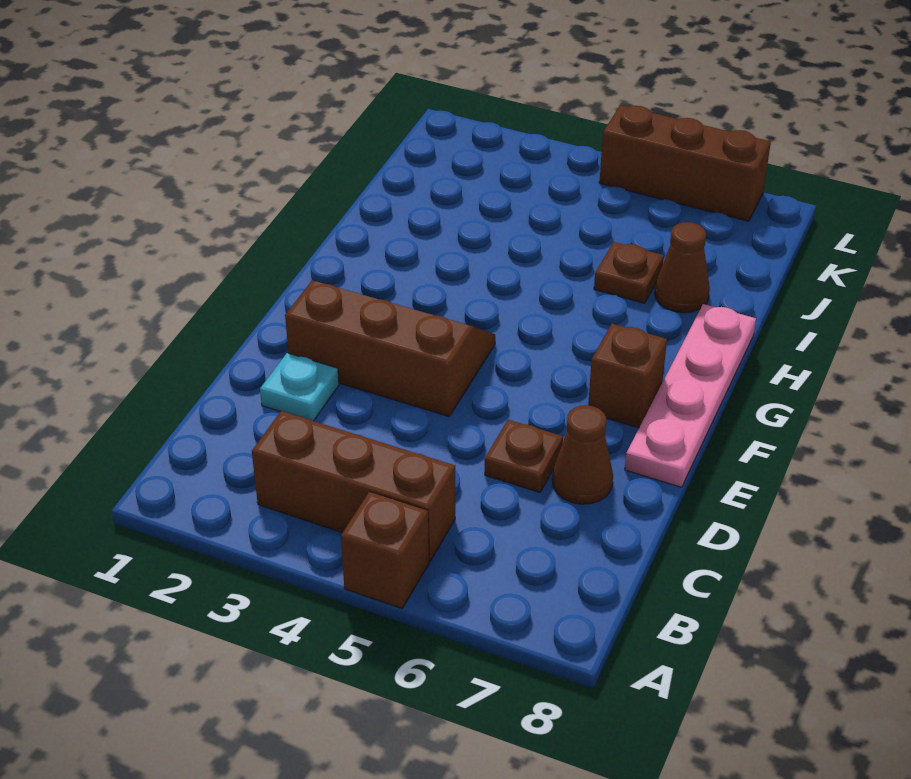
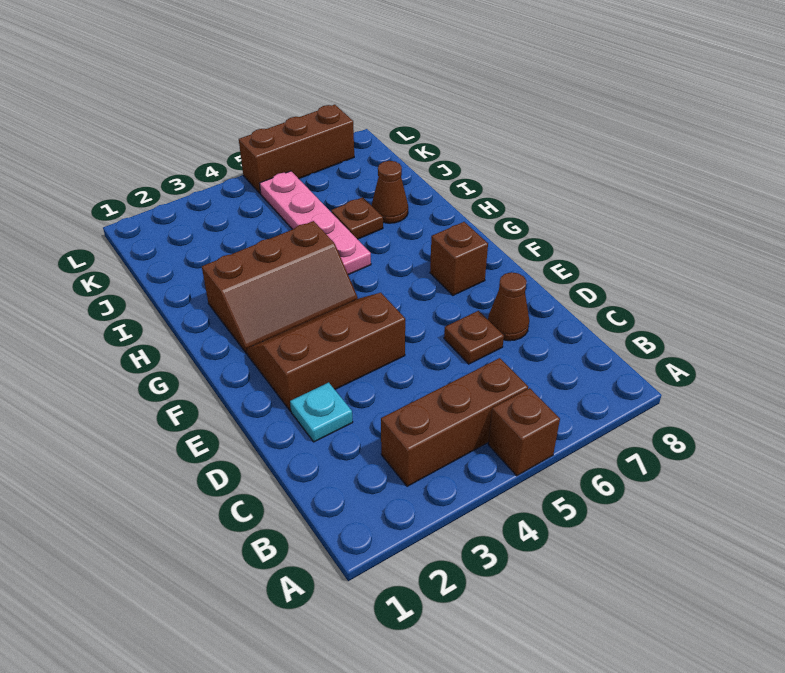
pink 1x4 plate [625,304,756,487] -> pink 1x4 plate moved to [259,171,371,275]
none -> brown 2x3 slope [202,221,358,354]

